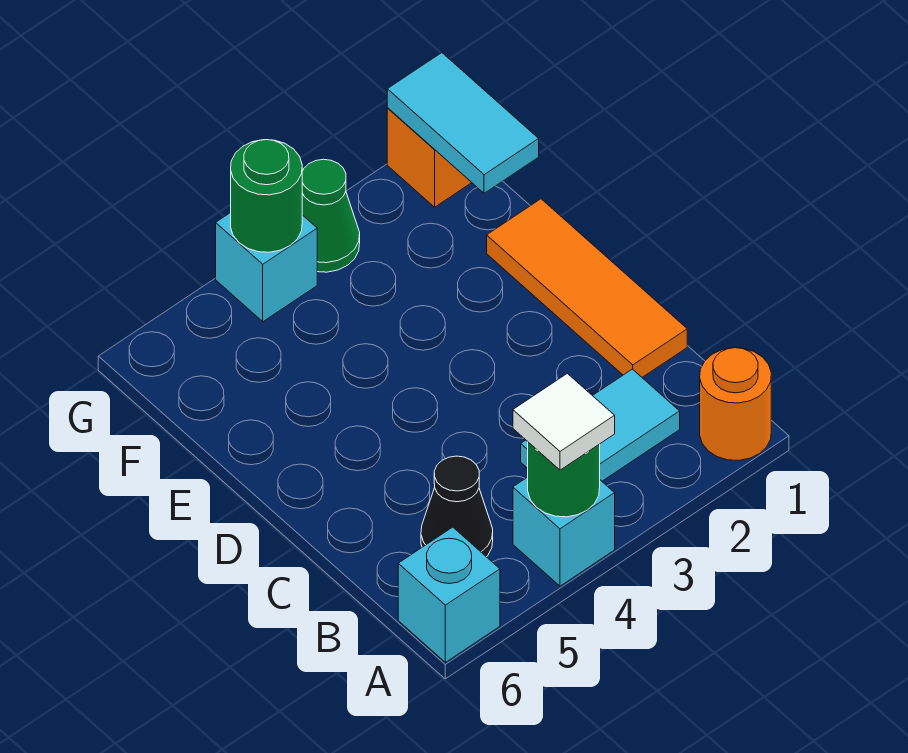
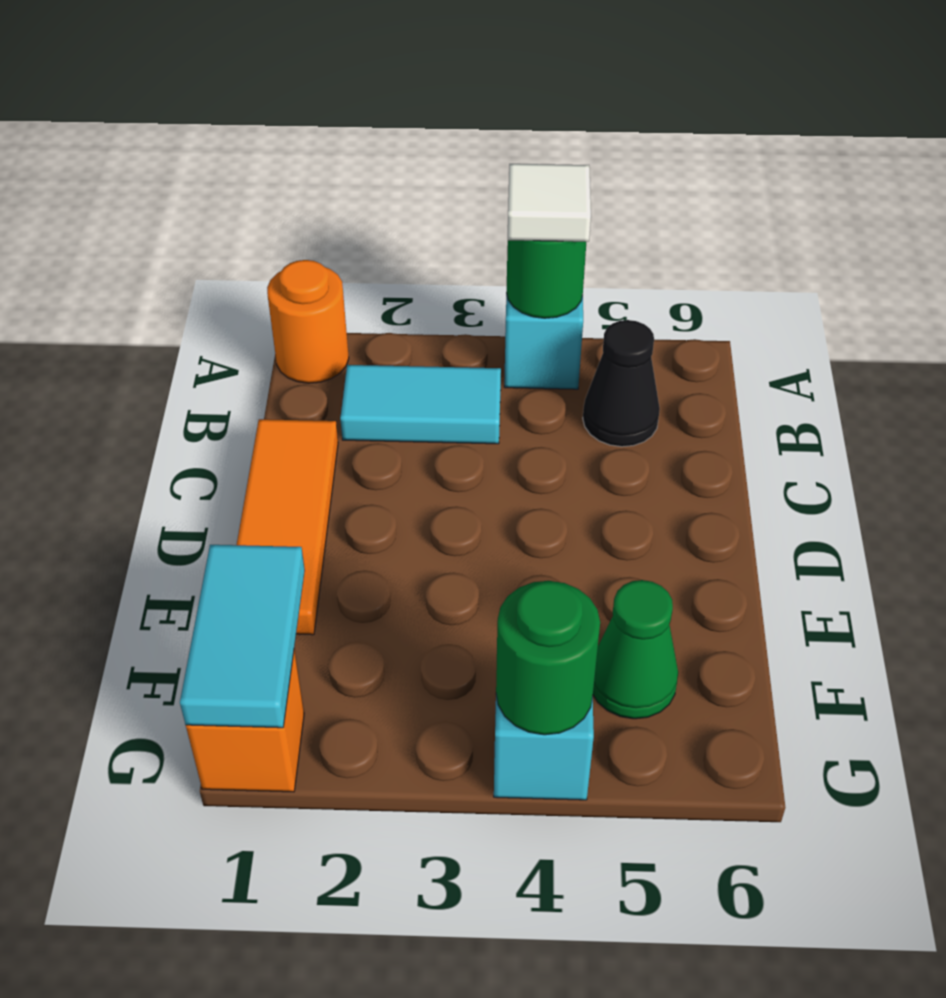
cyan 1x1 brick [398,527,500,662] -> none
green 1x1 cone [302,159,360,272] -> green 1x1 cone moved to [593,580,678,719]

